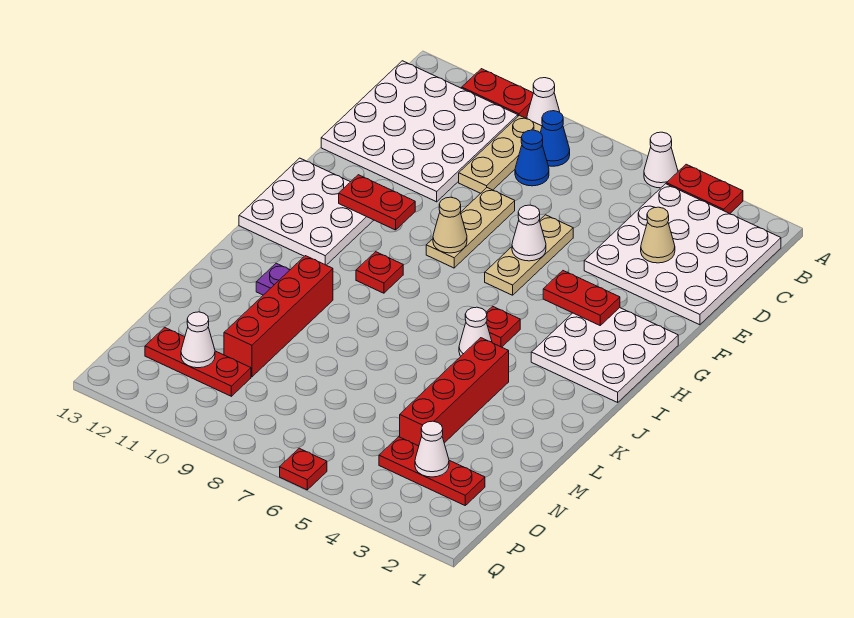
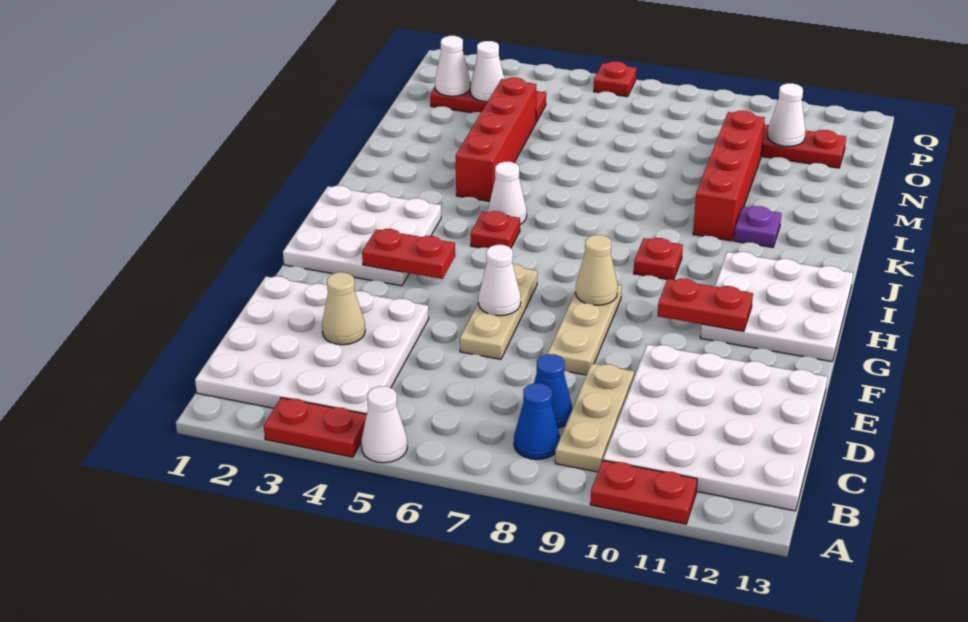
white 1x1 cone [527,78,560,126] -> white 1x1 cone moved to [435,36,470,96]

